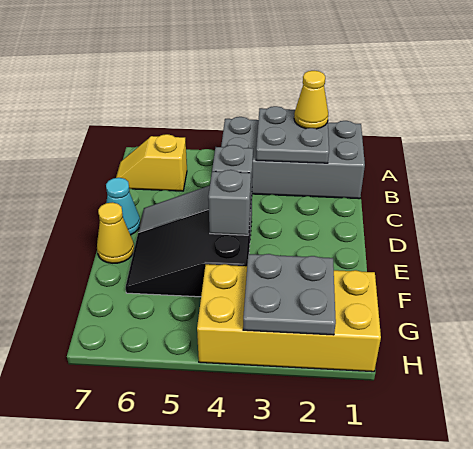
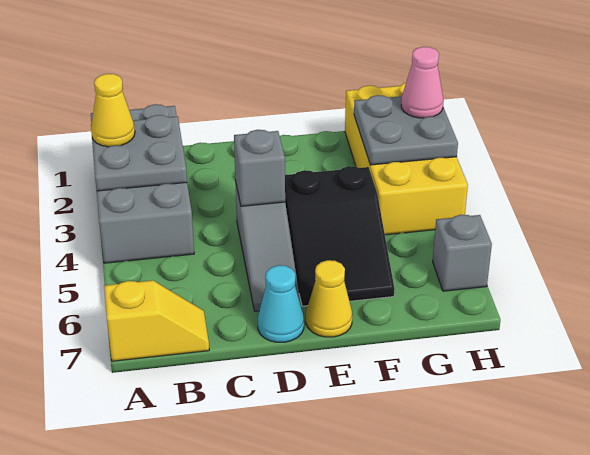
yellow 1x2 slope [116,134,187,191] -> yellow 1x2 slope turned to [104,280,209,361]
grey 1x1 brick [208,170,251,235] -> grey 1x1 brick moved to [433,215,492,291]
none -> pink 1x1 cone [401,47,444,118]

